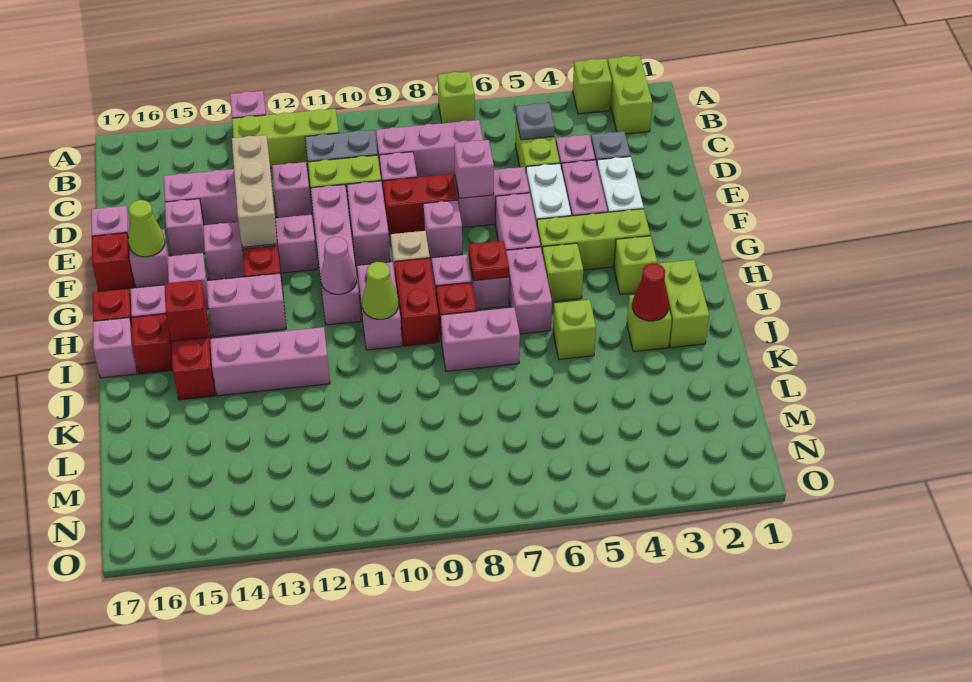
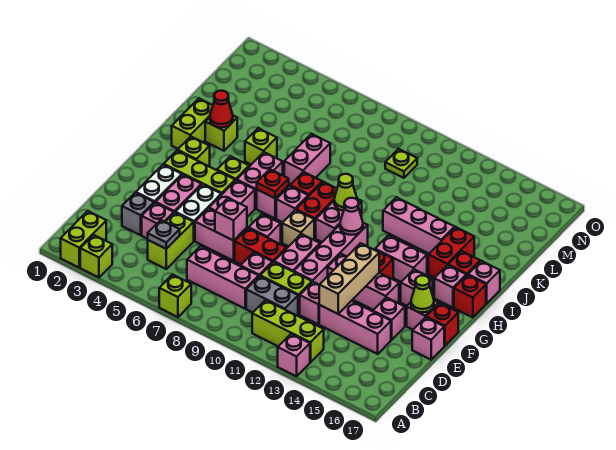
red 1x1 brick [164,280,208,341] -> none
pink 1x2 brick [441,307,520,371] -> pink 1x2 brick turned to [284,134,330,184]
none -> lime 1x1 plate [385,149,417,178]

